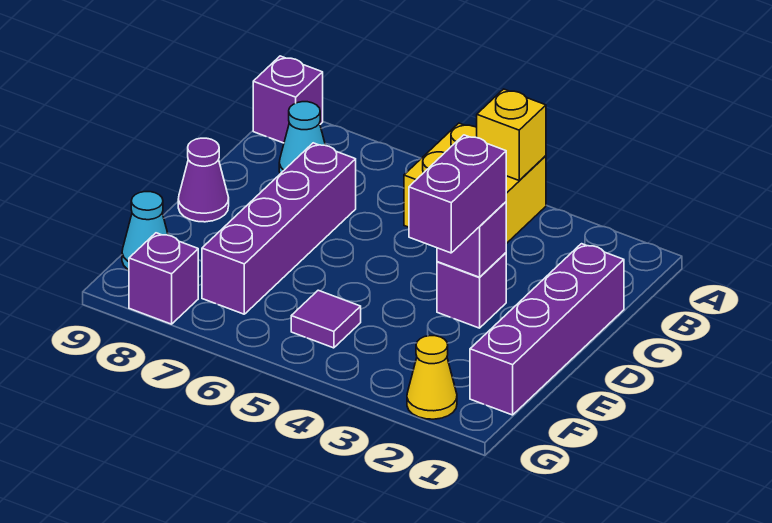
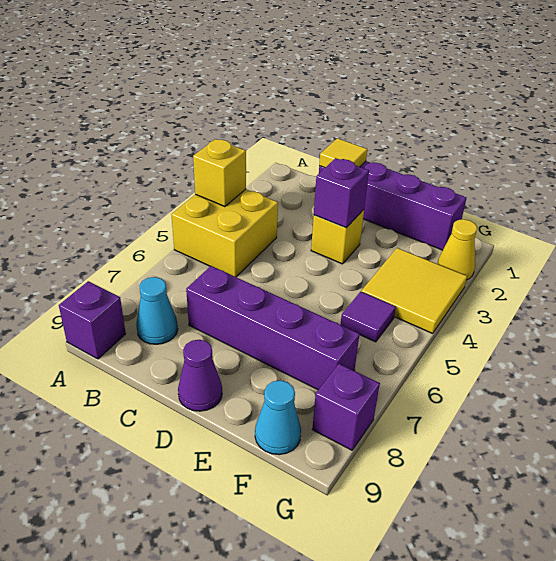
none -> yellow 1x1 tile [319,138,367,168]
purple 1x1 brick [437,253,506,328] -> yellow 1x1 brick [311,210,364,264]
purple 1x2 brick [409,135,506,253] -> none
none -> yellow 2x2 tile [361,248,467,333]

